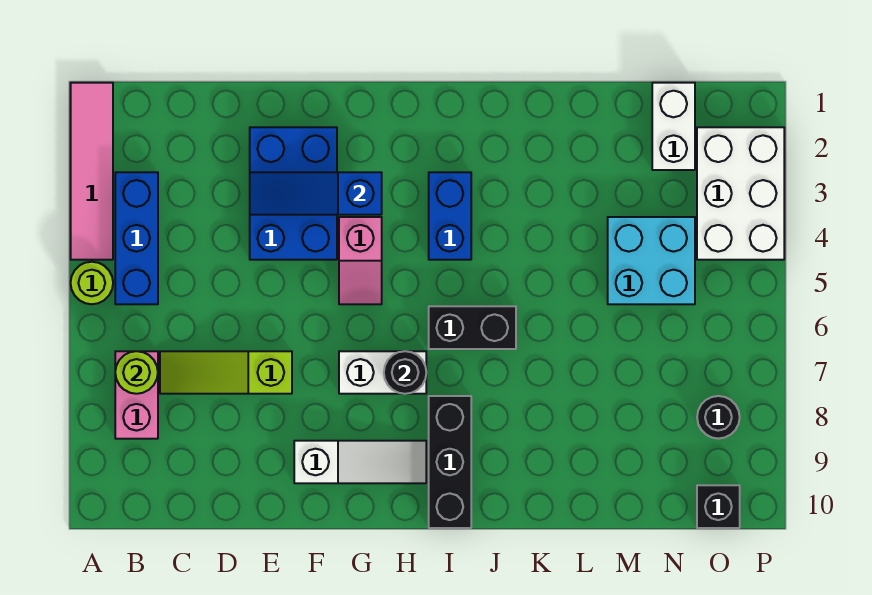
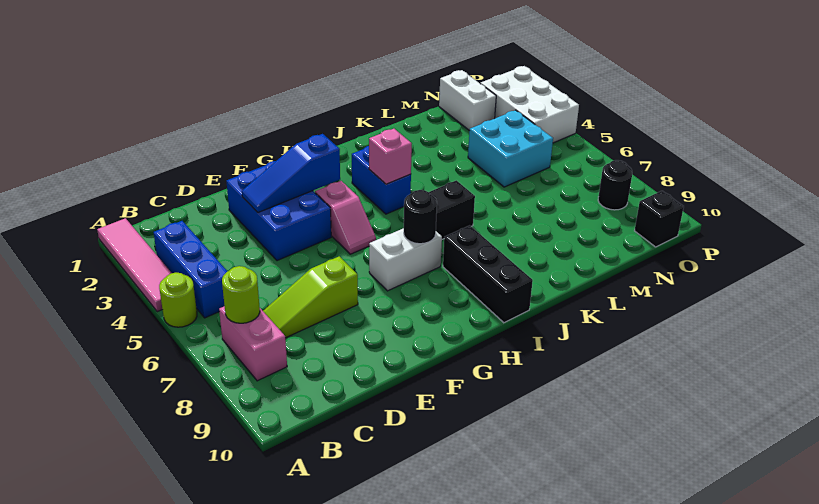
white 1x3 slope [294,441,426,483] -> none
none -> pink 1x1 brick [369,129,412,184]

